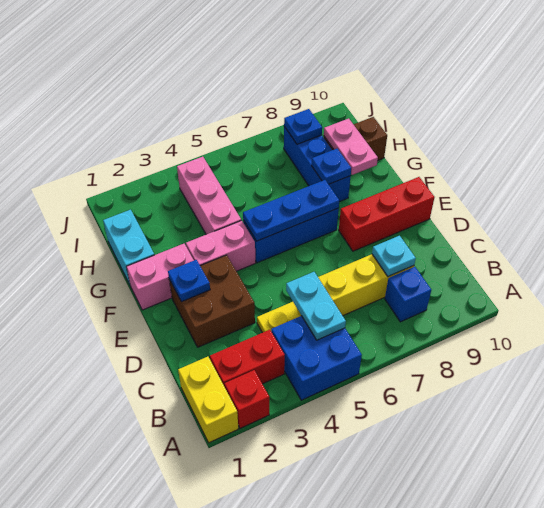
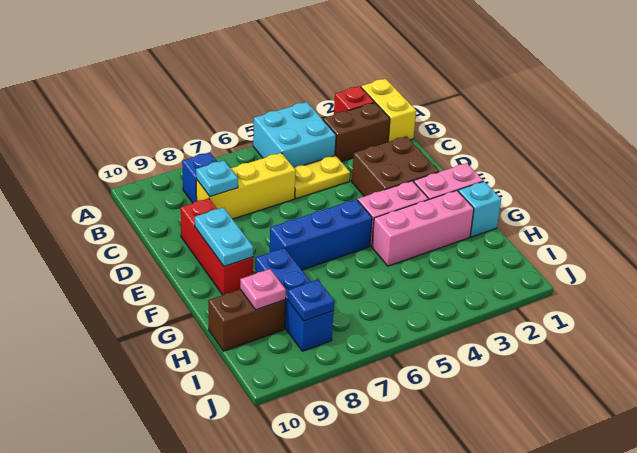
blue 2x2 brick [271,316,362,400] -> cyan 2x2 brick [253,102,336,168]
red 1x2 brick [210,330,285,387] -> brown 1x2 brick [323,103,390,162]
cyan 1x2 plate [286,272,346,340] -> cyan 1x2 plate moved to [195,208,253,266]
blue 1x1 plate [168,260,210,302] -> none
red 1x3 brick [339,177,435,251] -> red 1x3 brick turned to [180,198,253,295]
blue 1x3 plate [243,180,339,241] -> none
cyan 1x2 brick [103,210,154,285] -> cyan 1x1 brick [458,181,501,237]
pink 1x3 brick [177,157,241,234] -> pink 1x3 brick turned to [372,190,474,266]
blue 1x1 plate [312,149,351,184] -> none
pink 1x2 plate [324,119,378,175] -> pink 1x1 plate [240,269,286,310]

